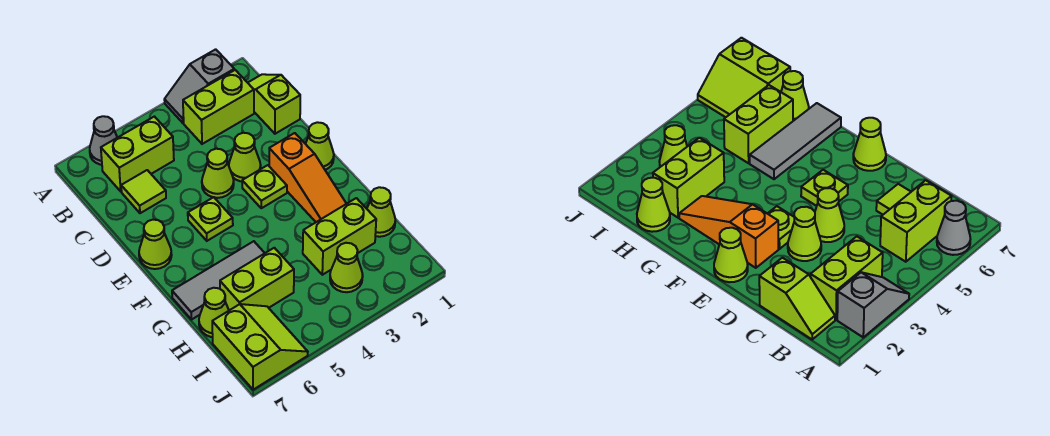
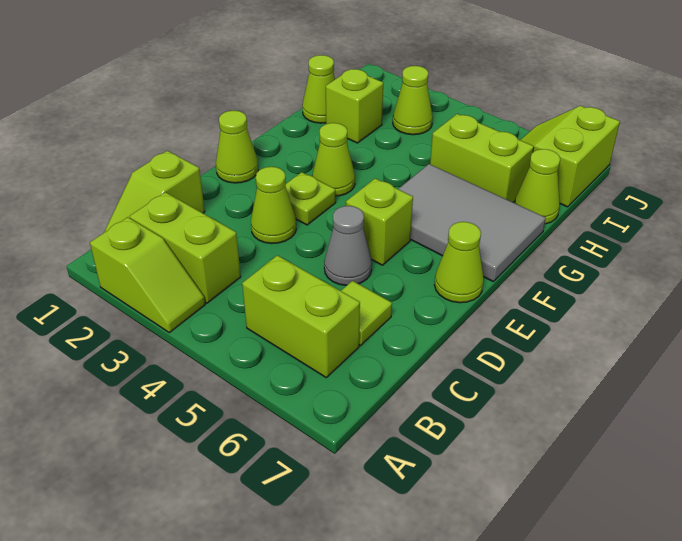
grey 1x2 slope [164,49,234,123] -> lime 1x2 slope [90,217,205,333]
grey 1x1 cone [90,116,117,165] -> grey 1x1 cone moved to [324,206,372,286]
lime 1x1 cone [202,149,234,198] -> lime 1x1 cone moved to [312,123,355,196]
orange 1x3 slope [269,133,346,222] -> none
lime 1x1 plate [188,197,233,241] -> lime 1x1 brick [346,178,413,265]
grey 1x3 tile [172,241,265,320] -> grey 2x3 tile [398,164,546,281]
lime 1x2 brick [303,198,376,275] -> lime 1x1 brick [326,69,383,143]

